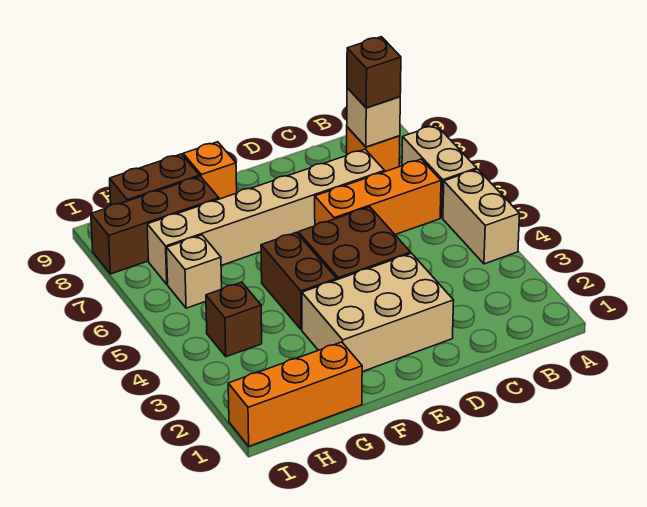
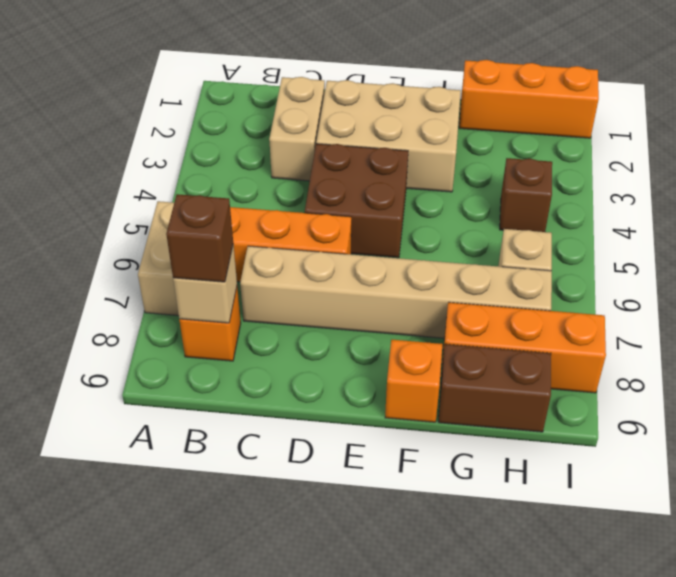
tan 1x2 brick [443,169,520,264] -> tan 1x2 brick moved to [269,77,325,181]
brown 1x2 brick [261,232,337,330] -> none
brown 1x3 brick [91,176,219,274] -> orange 1x3 brick [442,302,606,393]

